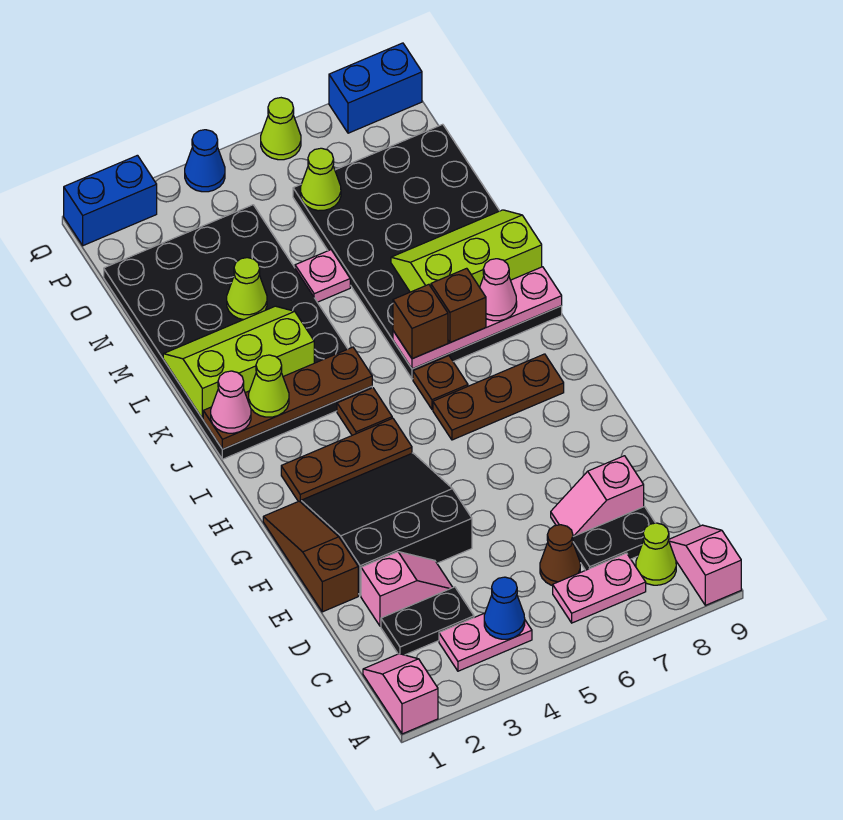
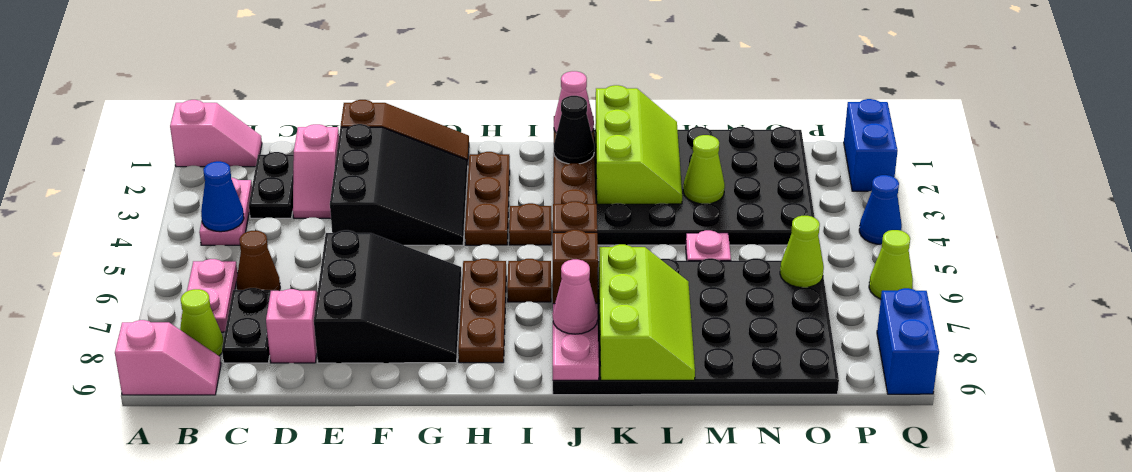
none -> black 3x3 slope [314,230,462,363]
lime 1x1 cone [249,355,289,417] -> black 1x1 cone [554,96,594,164]

